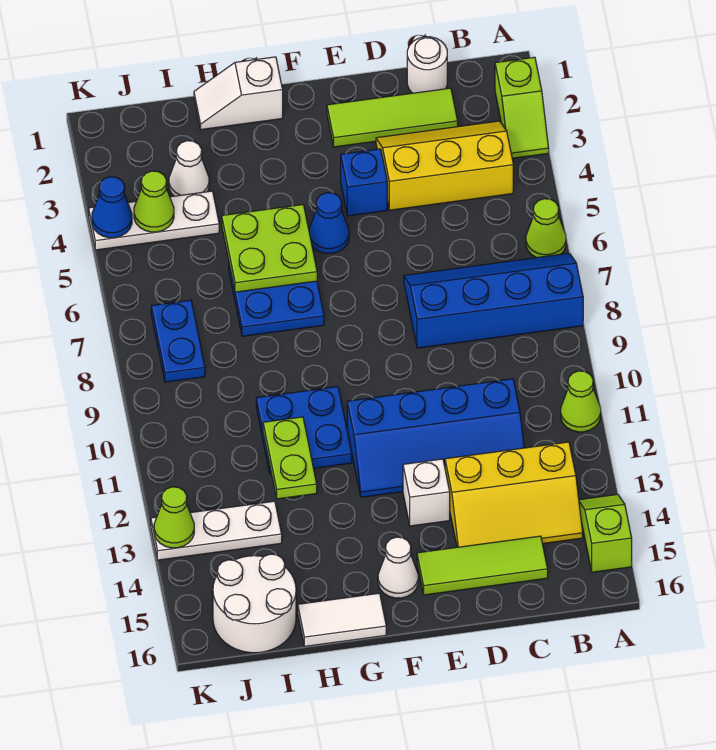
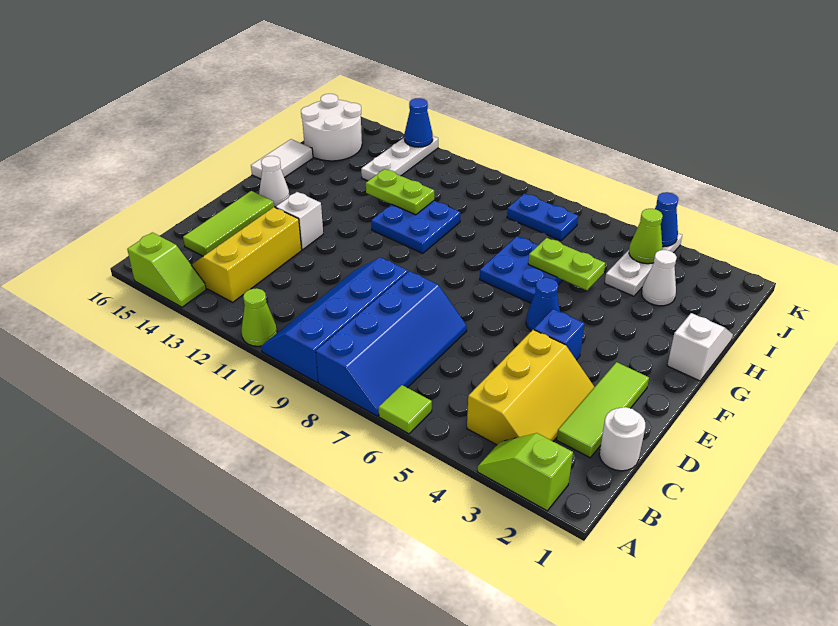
lime 1x1 cone [526,199,566,258] -> lime 1x1 tile [379,385,432,434]
blue 2x4 slope [347,379,524,497] -> blue 2x4 slope moved to [261,257,408,383]
lime 2x2 plate [222,205,317,292] -> lime 1x2 plate [528,238,605,290]
lime 1x1 cone [154,487,194,548] -> blue 1x1 cone [404,98,433,147]

